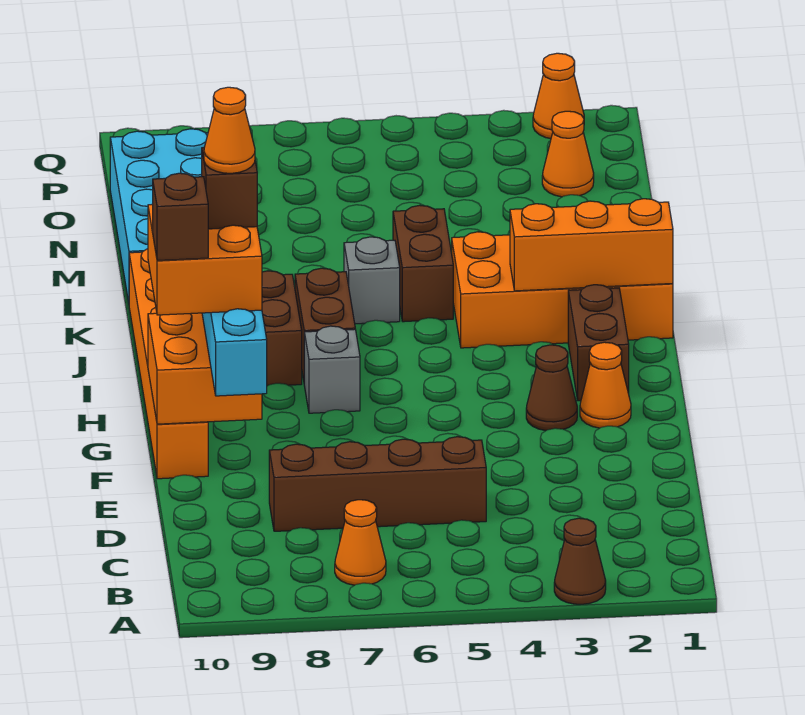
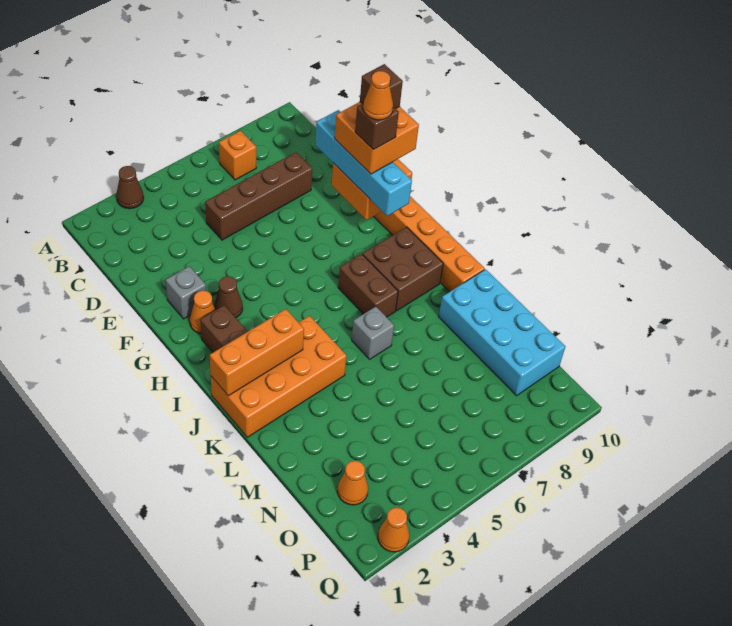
orange 1x1 cone [335,500,386,585] -> orange 1x1 brick [219,131,256,180]
grey 1x1 brick [304,326,360,413] -> grey 1x1 brick moved to [166,266,206,319]
brown 1x2 brick [393,205,453,322] -> none

